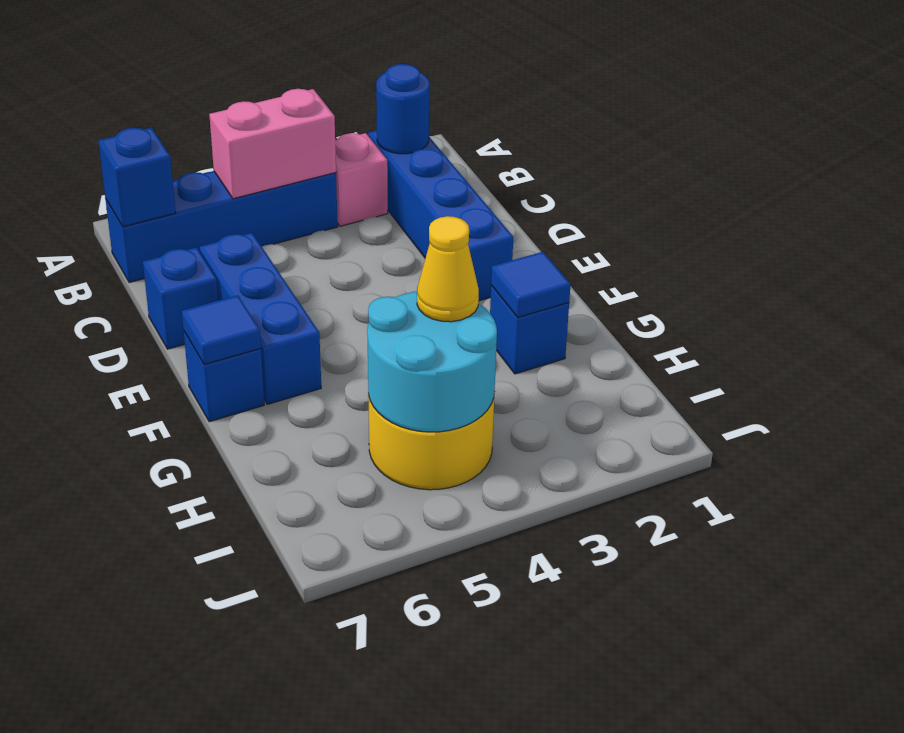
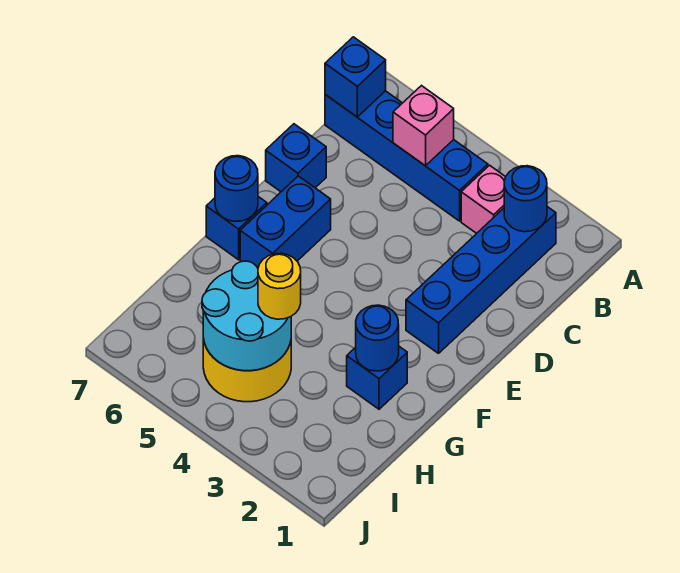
pink 1x2 brick [209,89,336,199] -> pink 1x1 brick [393,86,454,166]
blue 1x3 brick [199,233,321,404] -> blue 1x2 brick [240,176,331,268]
blue 1x1 tile [182,295,261,365] -> blue 1x1 round brick [215,156,258,222]
blue 1x1 tile [491,252,571,317] -> blue 1x1 round brick [356,305,399,371]
yellow 1x1 cone [417,216,479,322] -> yellow 1x1 round brick [258,253,301,319]

